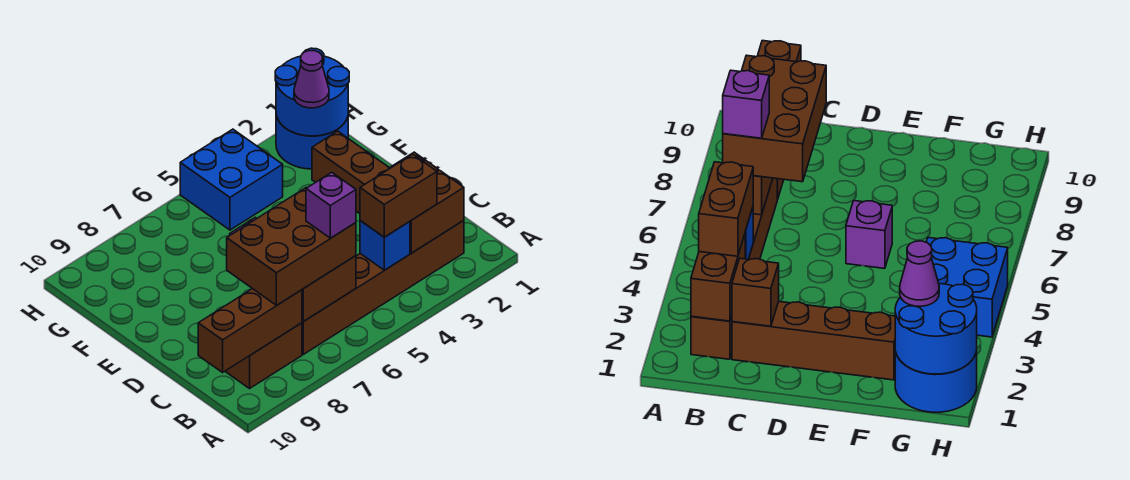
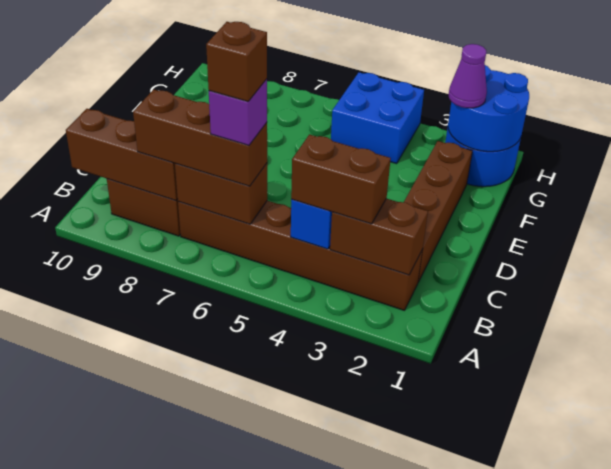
brown 2x3 brick [227,187,356,305] -> brown 1x3 brick [133,89,267,186]
brown 1x1 brick [732,258,779,326] -> brown 1x1 brick moved to [206,22,267,102]
purple 1x1 brick [846,201,892,269] -> none

